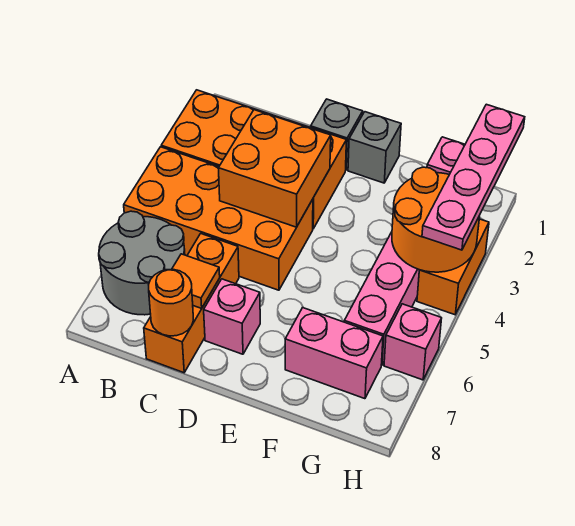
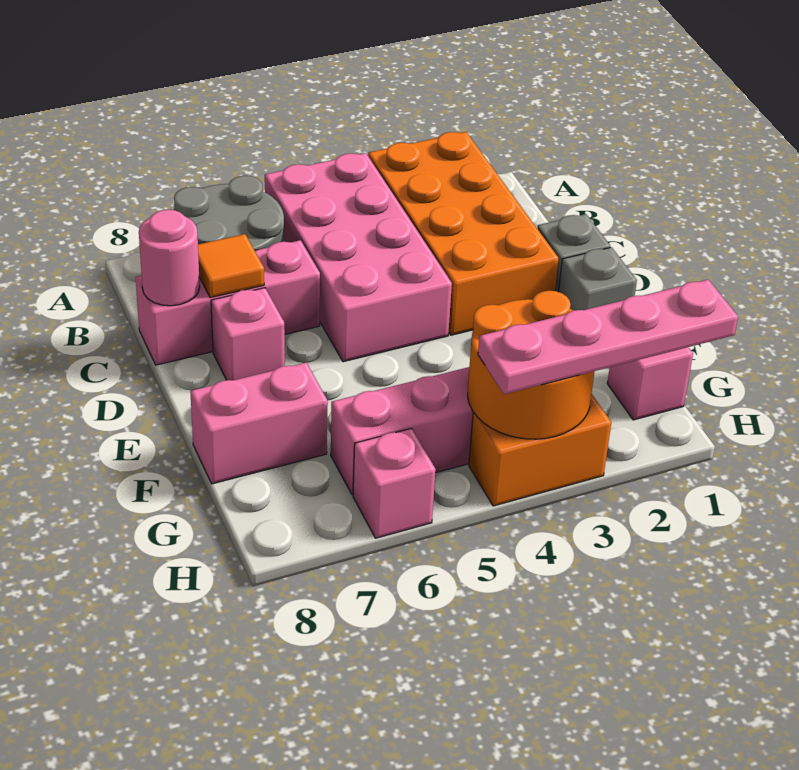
orange 2x4 brick [124,147,313,290] -> pink 2x4 brick [265,153,452,362]
orange 2x2 brick [218,110,331,227] -> none
orange 1x3 brick [144,234,239,373] -> pink 1x3 brick [136,240,320,365]
orange 1x1 round brick [149,269,193,336] -> pink 1x1 round brick [139,210,200,306]
pink 1x2 brick [285,308,383,399] -> pink 1x2 brick turned to [190,363,328,484]

